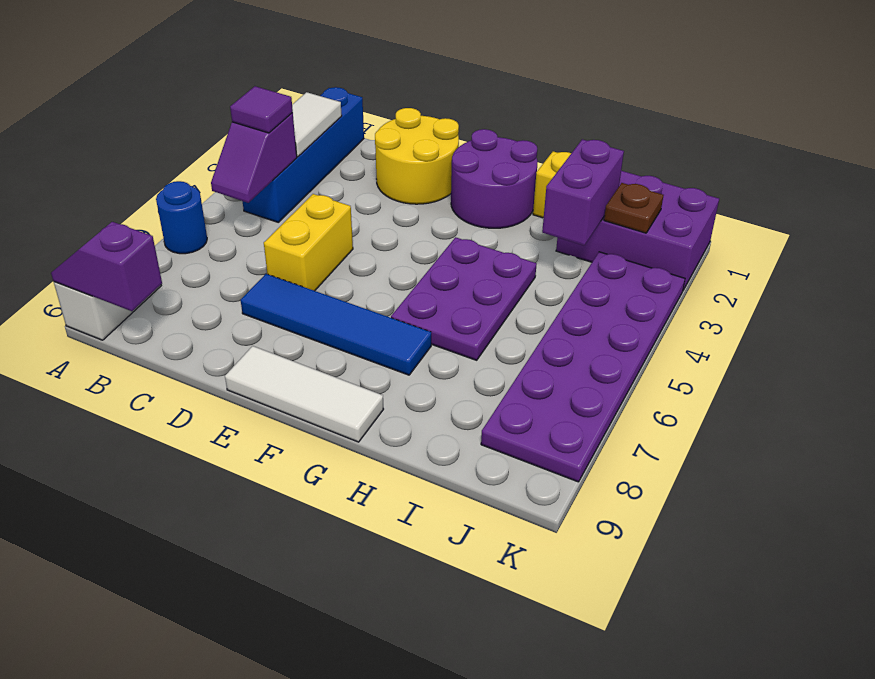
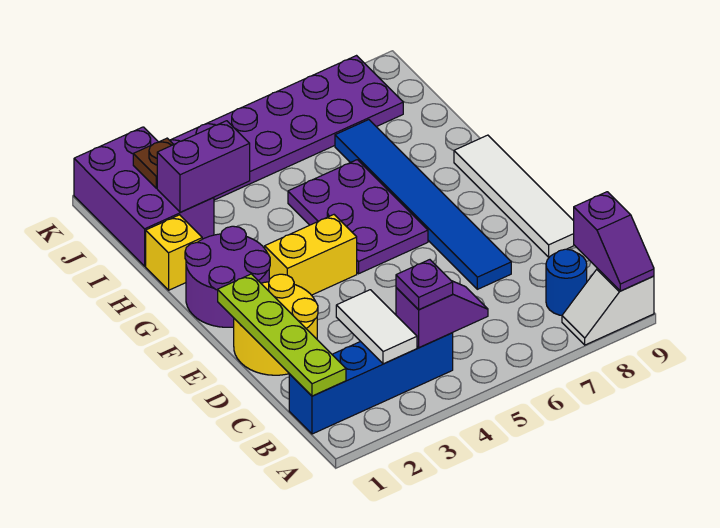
blue 1x1 round brick [156,181,207,254] -> blue 1x1 round brick moved to [546,249,587,315]
none -> lime 1x4 plate [218,274,346,396]
white 1x2 tile [292,92,342,157] -> white 1x2 tile turned to [336,290,417,364]
purple 1x1 tile [230,86,293,133] -> purple 1x1 plate [396,260,453,310]
yellow 1x2 brick [264,194,353,291] -> yellow 1x2 brick moved to [265,215,357,295]
blue 1x4 tile [241,274,431,375] -> blue 1x6 tile [335,120,511,289]
white 1x3 tile [225,346,383,442] -> white 1x4 tile [454,135,575,257]
purple 2x3 plate [391,237,537,360] -> purple 2x3 plate turned to [288,160,428,274]

